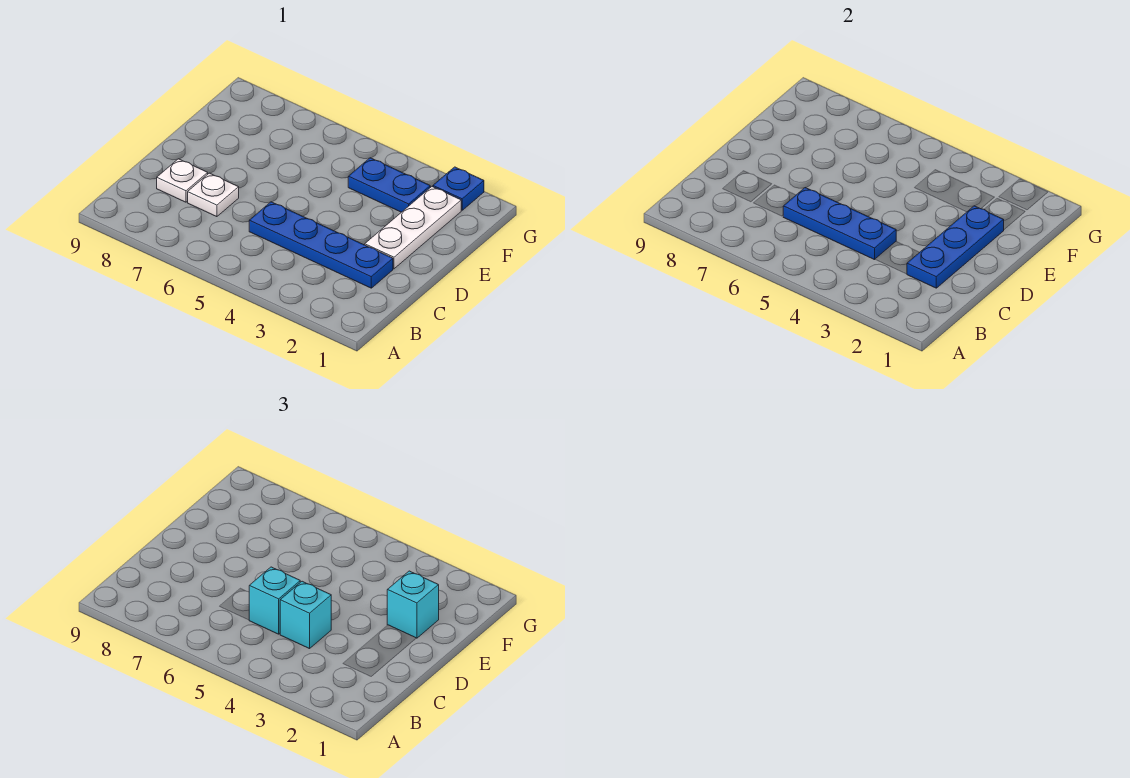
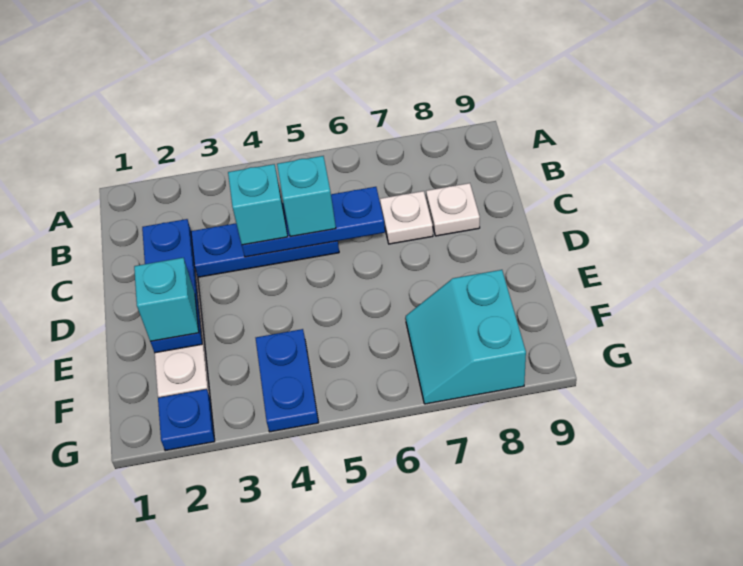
blue 1x2 plate [348,158,430,212] -> blue 1x2 plate turned to [256,329,319,432]
none -> cyan 2x2 slope [406,270,526,404]

